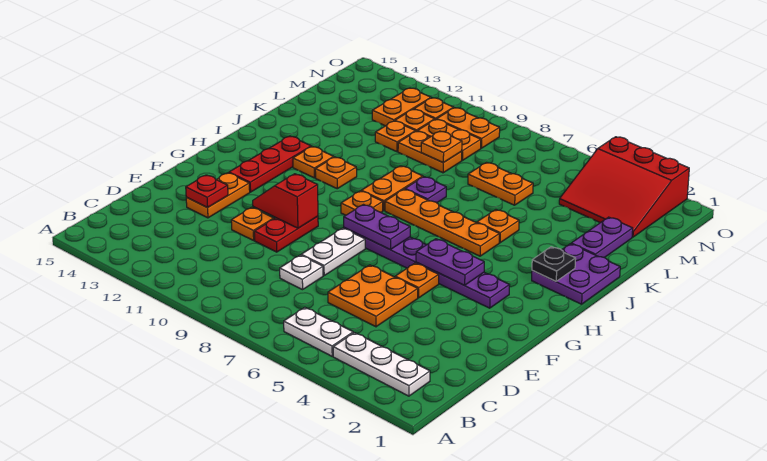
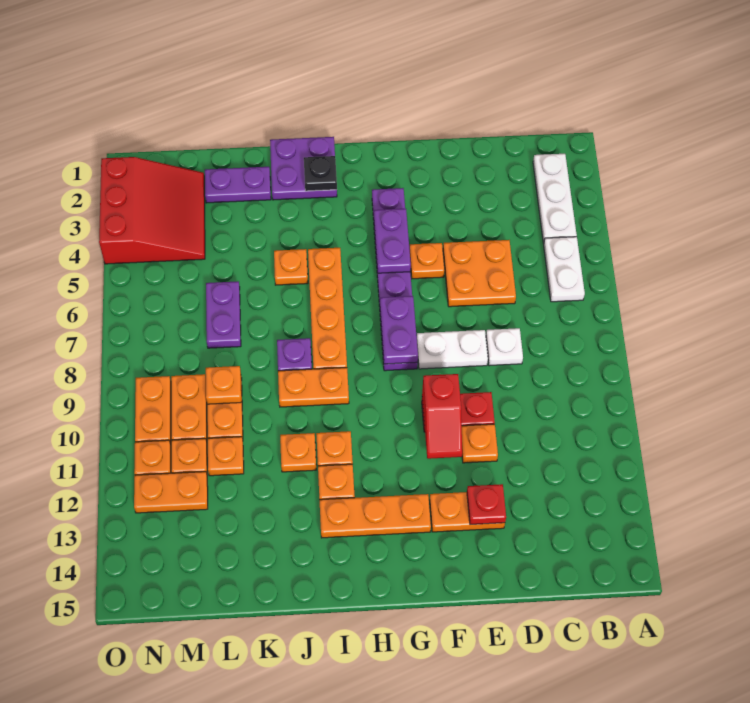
red 1x3 plate [229,136,311,192] -> orange 1x3 plate [320,494,431,538]
orange 1x1 plate [341,191,383,215] -> orange 1x1 plate moved to [280,433,316,472]
orange 1x2 plate [468,163,533,205] -> purple 1x2 plate [206,281,241,348]

